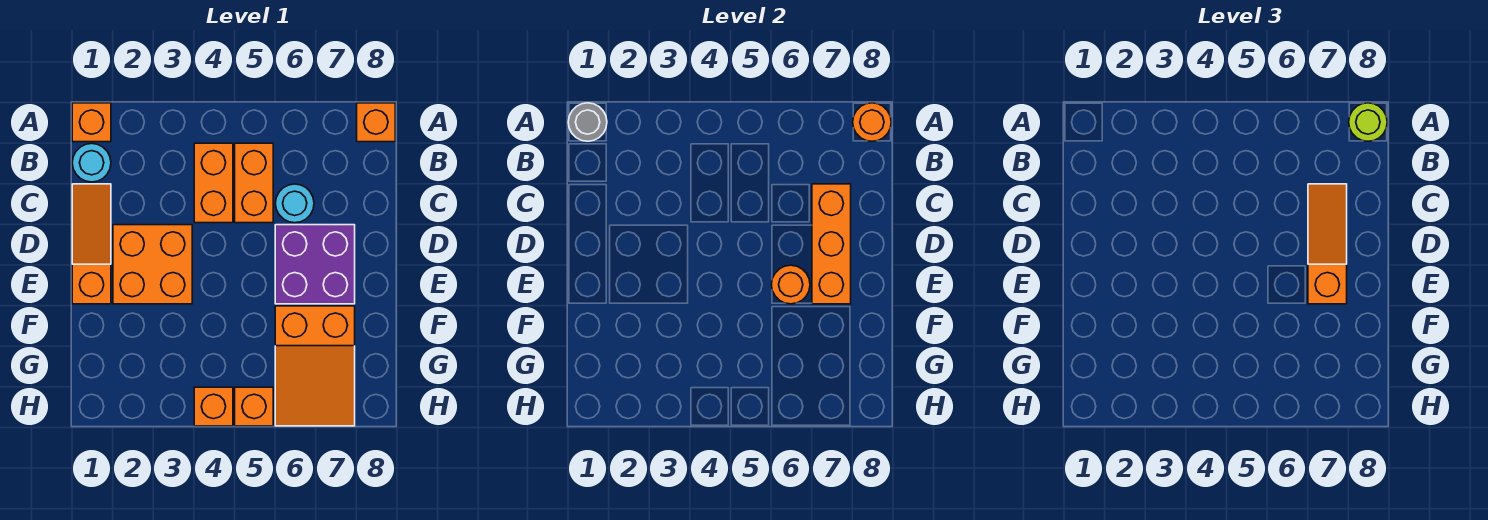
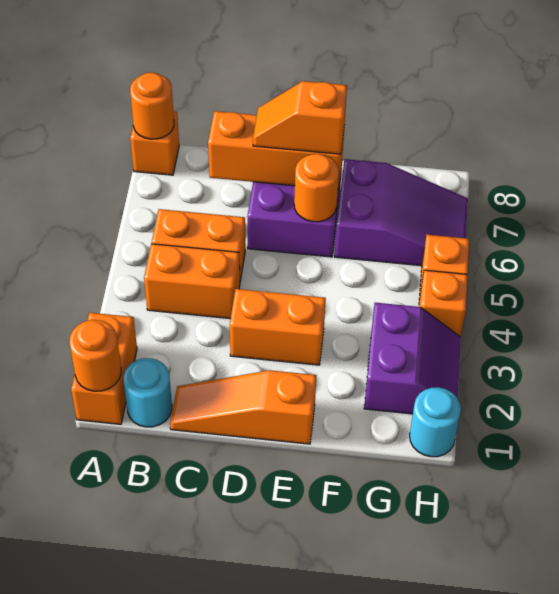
orange 1x1 brick [72,103,111,142] -> orange 1x2 brick [71,313,137,424]
grey 1x1 round brick [568,103,607,141] -> orange 1x1 round brick [69,320,121,391]
lime 1x1 round brick [1349,103,1387,141] -> none
cyan 1x1 round brick [275,184,314,223] -> cyan 1x1 round brick moved to [410,387,461,457]
orange 1x3 slope [1308,184,1347,304] -> orange 1x2 slope [253,81,347,154]
orange 2x2 brick [113,225,192,304] -> orange 1x2 brick [230,289,326,365]
orange 2x3 slope [275,306,355,426] -> purple 2x3 slope [335,159,468,266]
none -> purple 2x2 slope [364,303,461,414]

